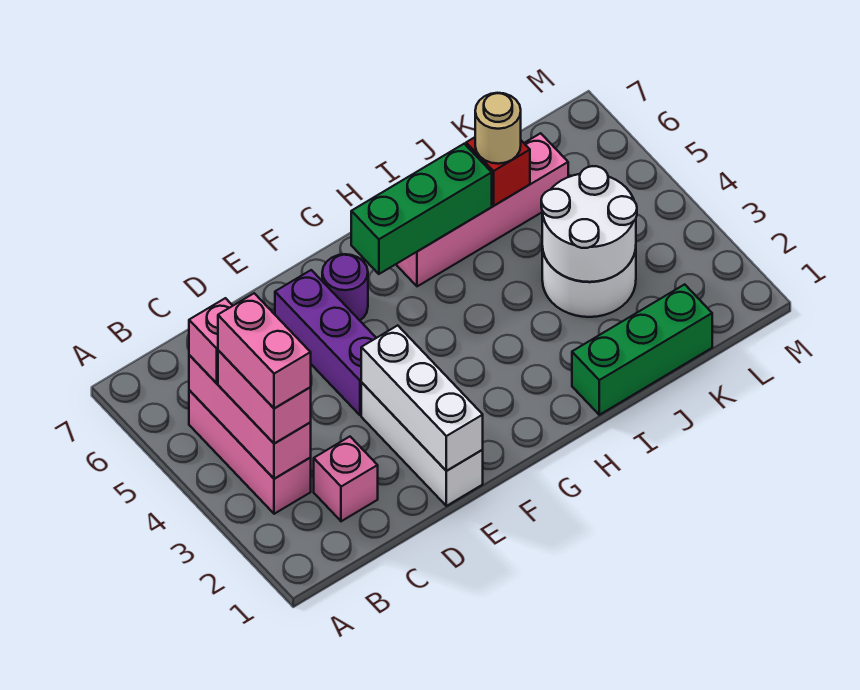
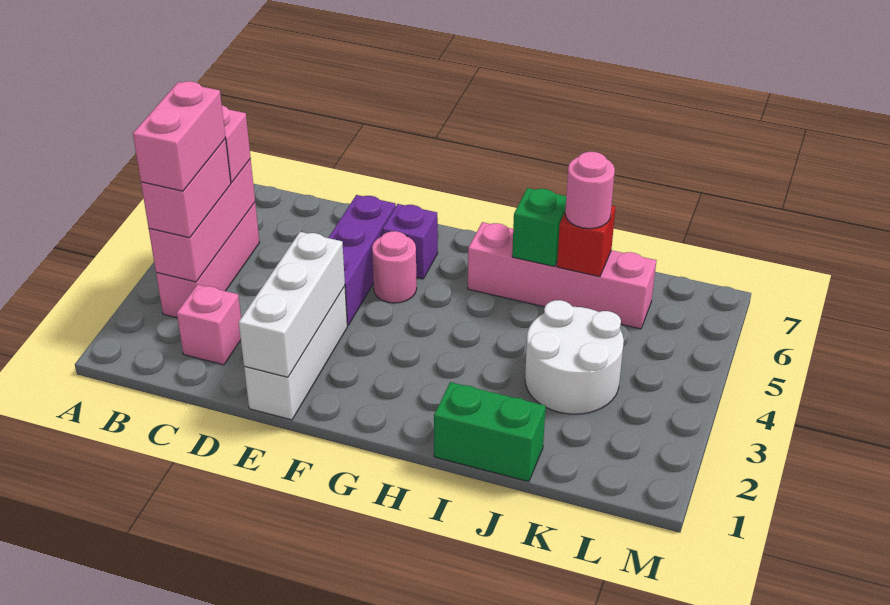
none -> pink 1x1 round brick [372,231,417,303]
purple 1x1 round brick [322,254,368,320] -> purple 1x1 brick [382,204,438,279]
green 1x3 brick [351,144,492,274] -> green 1x1 brick [512,188,566,267]
green 1x3 brick [572,284,712,415] -> green 1x2 brick [434,382,546,482]
white 2x2 round brick [541,166,637,282] -> none
tan 1x1 round brick [475,93,521,164] -> pink 1x1 round brick [565,152,615,229]

